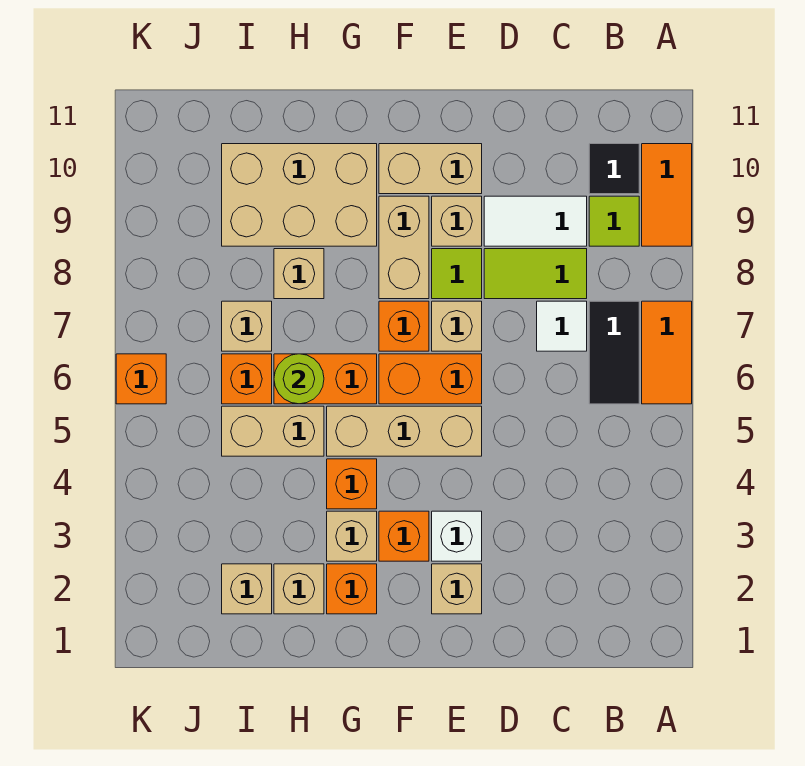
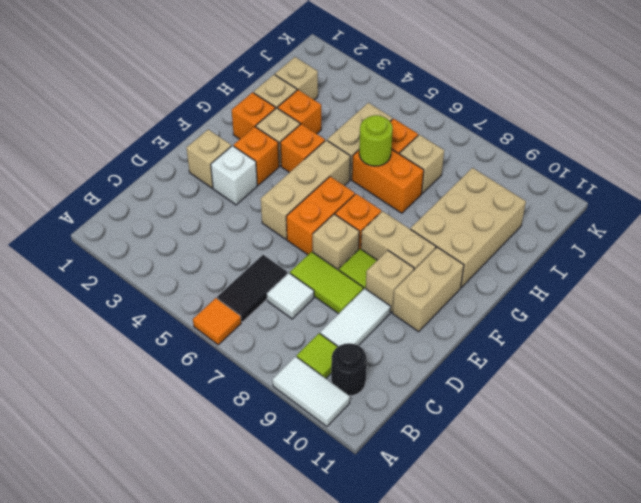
orange 1x2 tile [642,301,692,404] -> orange 1x1 tile [193,298,241,345]
orange 1x2 tile [642,144,692,246] -> white 1x2 tile [273,356,350,426]
black 1x2 tile [589,301,639,404] -> black 1x2 tile turned to [217,255,288,322]
black 1x1 tile [589,144,639,194] -> black 1x1 round brick [331,343,367,396]
lime 1x2 tile [484,249,587,299] -> lime 1x2 tile turned to [290,252,363,314]
orange 1x2 brick [274,354,377,404] -> orange 1x2 brick turned to [352,149,424,213]
tan 1x1 brick [274,249,324,299] -> none
orange 1x1 brick [116,354,166,404] -> orange 1x1 brick moved to [278,90,321,134]

